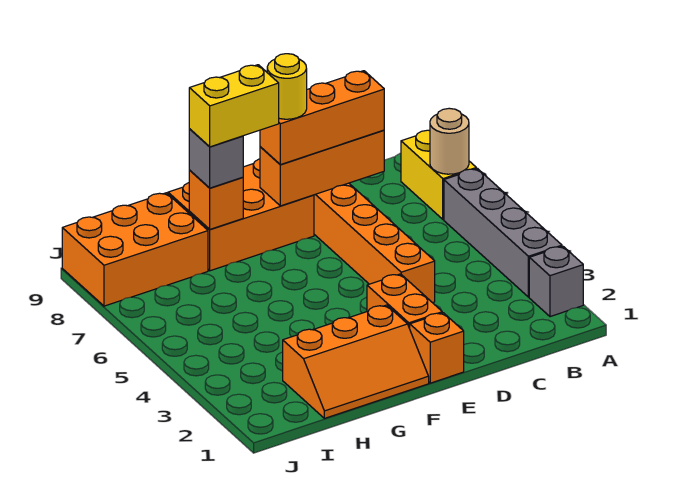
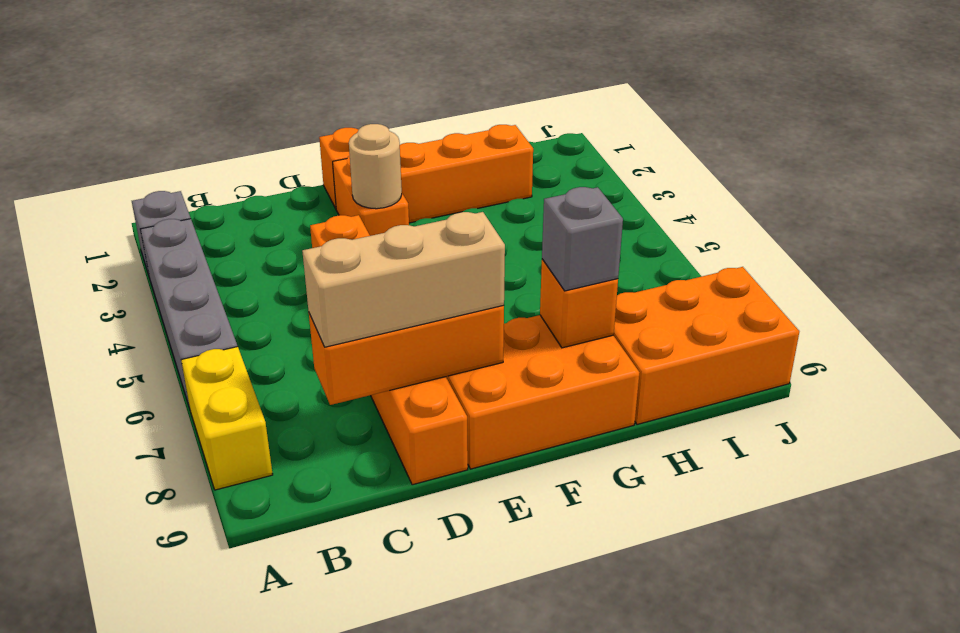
tan 1x1 round brick [430,108,469,174] -> tan 1x1 round brick moved to [349,124,402,209]
orange 1x3 brick [260,71,384,165] -> tan 1x3 brick [302,212,505,347]
yellow 1x1 round brick [267,54,307,119] -> none
yellow 1x2 brick [189,65,279,147] -> none

